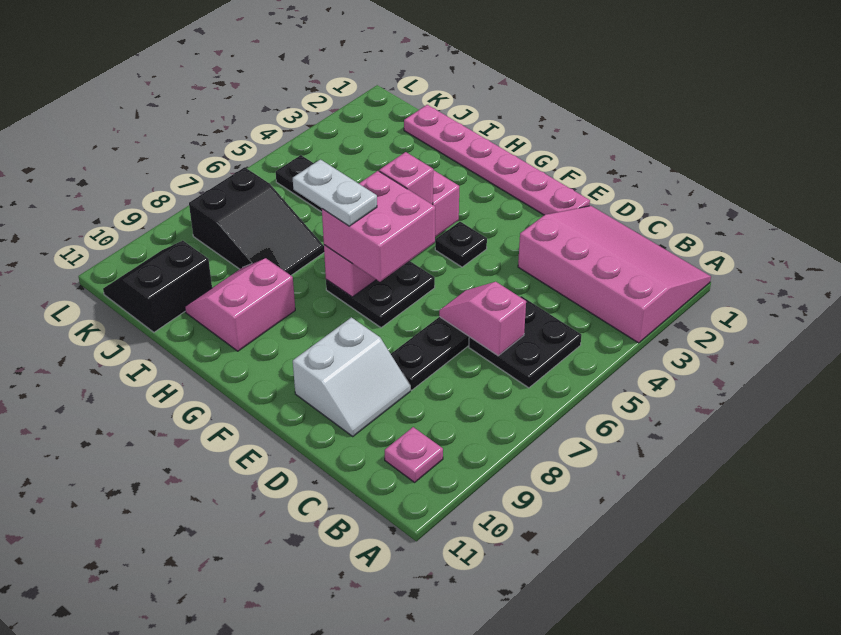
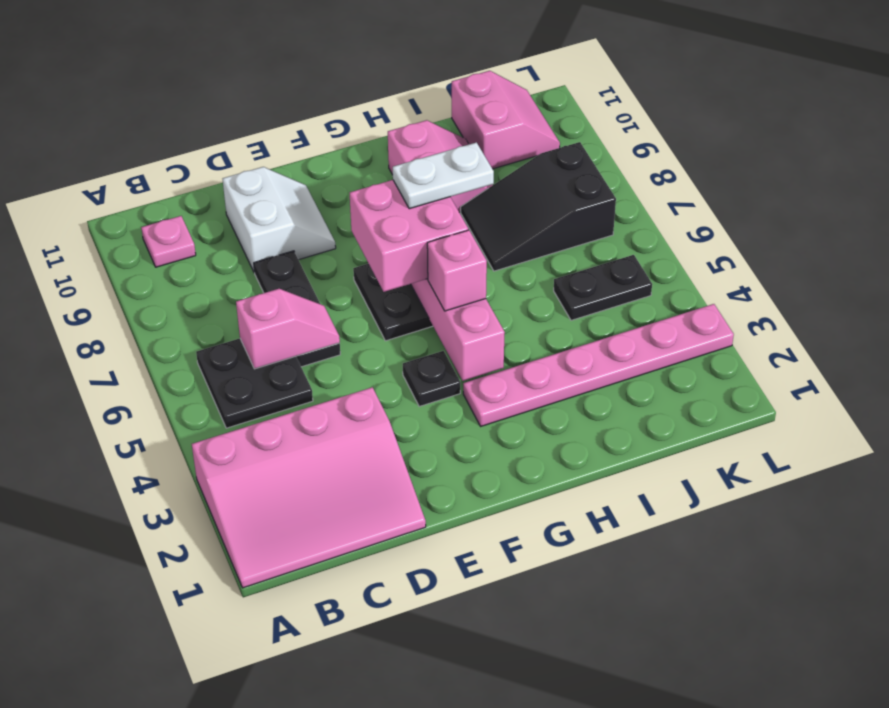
white 2x2 slope [293,317,410,436] -> white 2x2 slope turned to [223,167,336,273]
pink 1x6 plate [404,105,590,215] -> pink 1x6 plate moved to [463,304,734,426]
black 2x2 slope [103,241,212,332] -> pink 2x2 slope [452,71,560,169]

